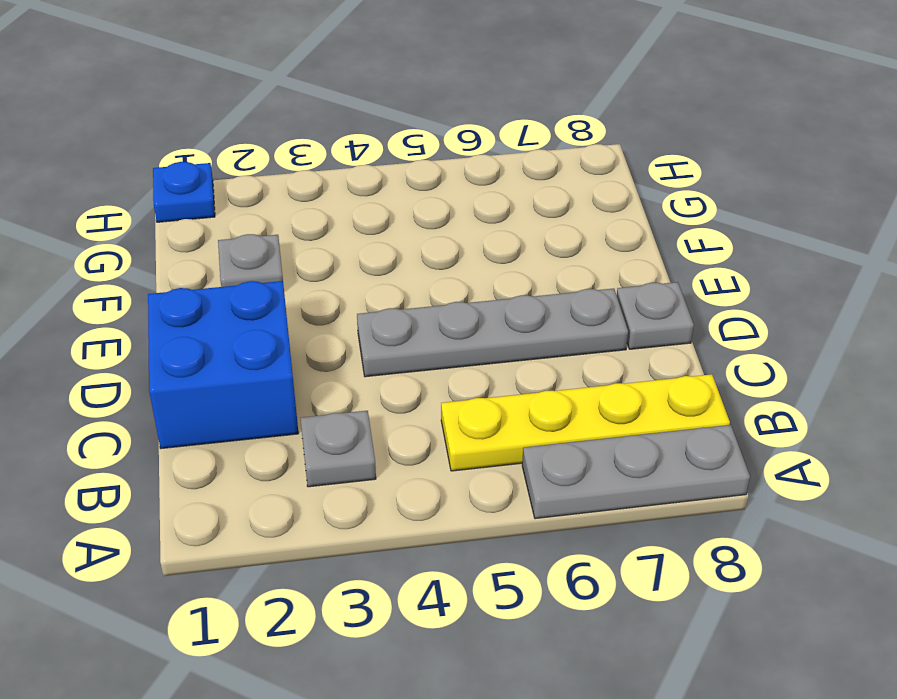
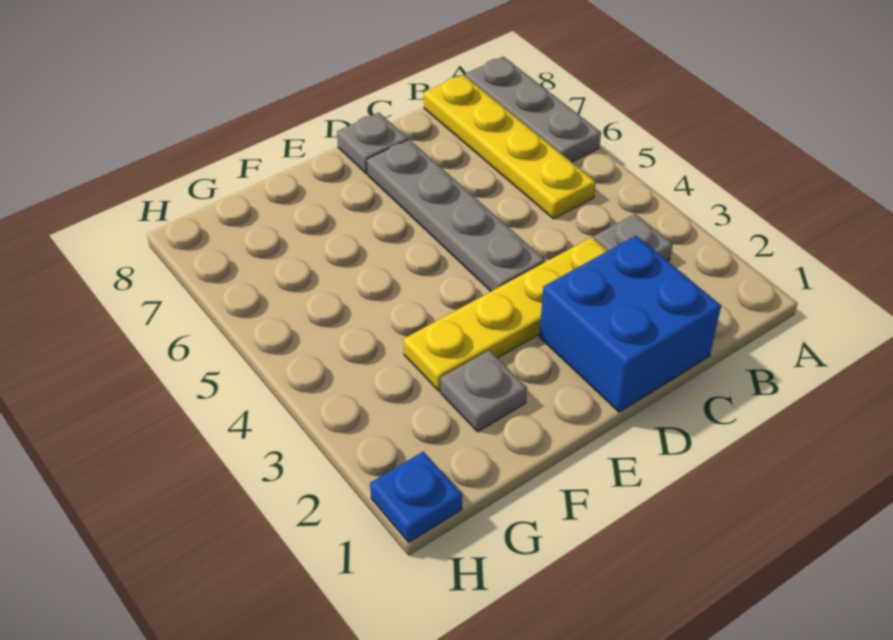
none -> yellow 1x4 plate [403,237,608,391]

